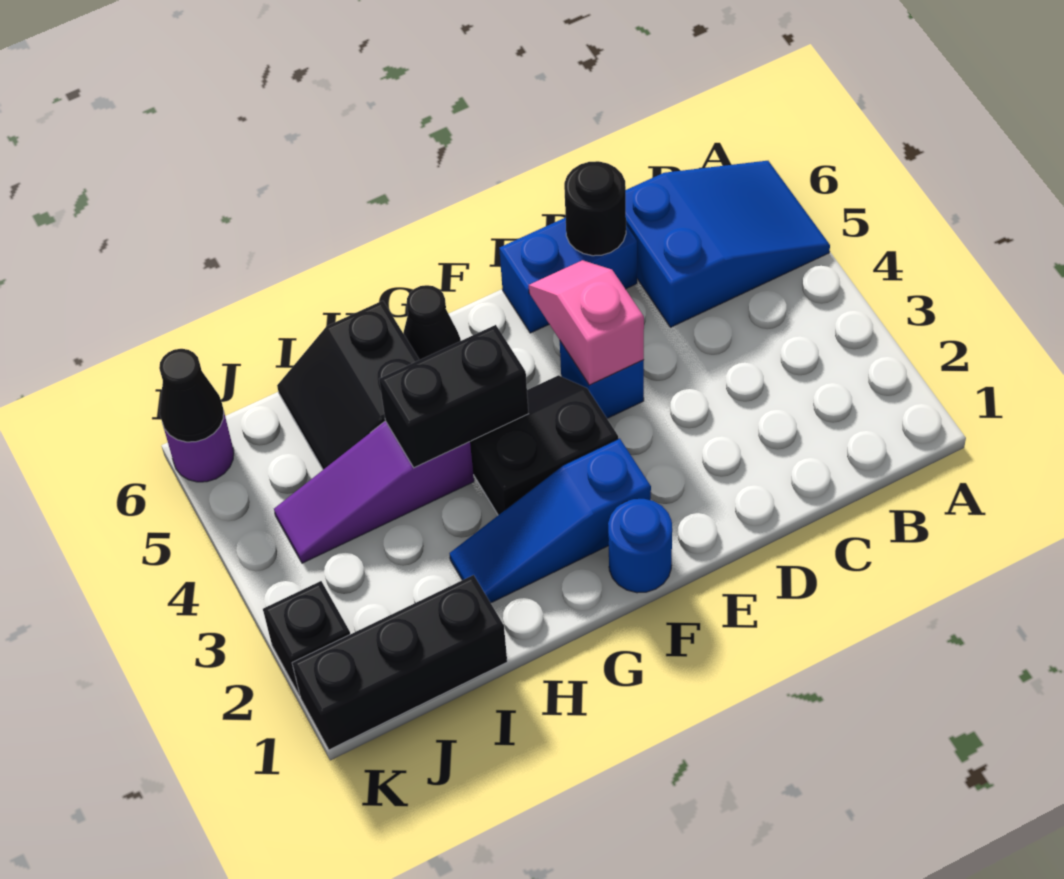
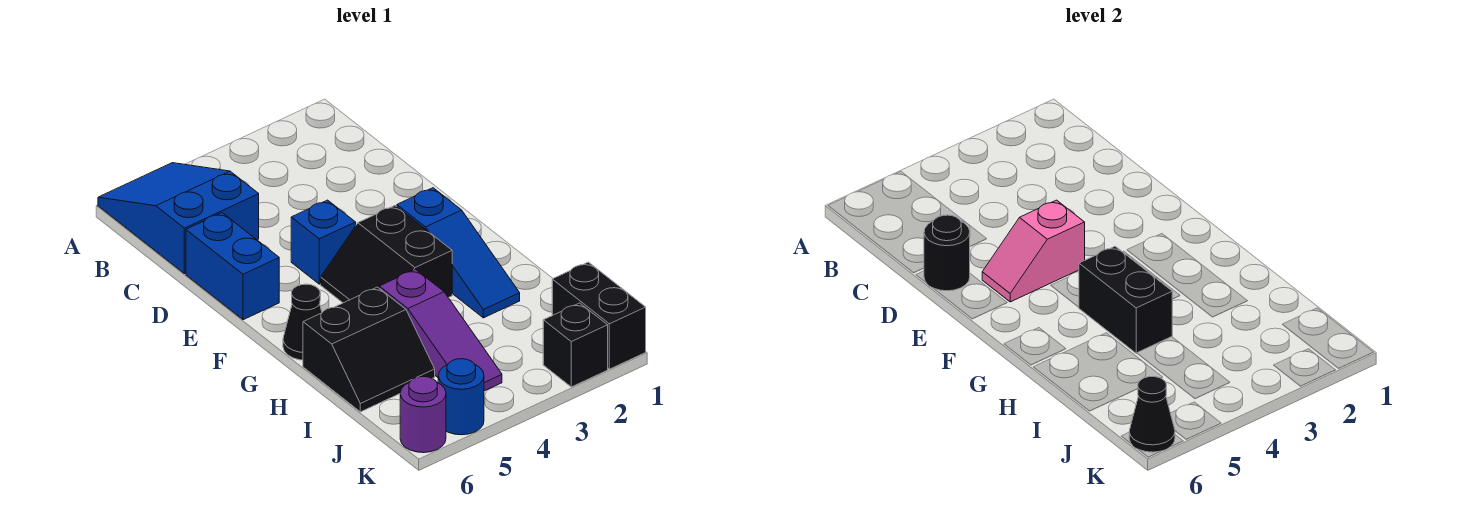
blue 1x1 round brick [608,499,672,593] -> blue 1x1 round brick moved to [438,359,484,435]
black 1x3 brick [292,575,507,750] -> black 1x2 brick [552,262,646,369]

